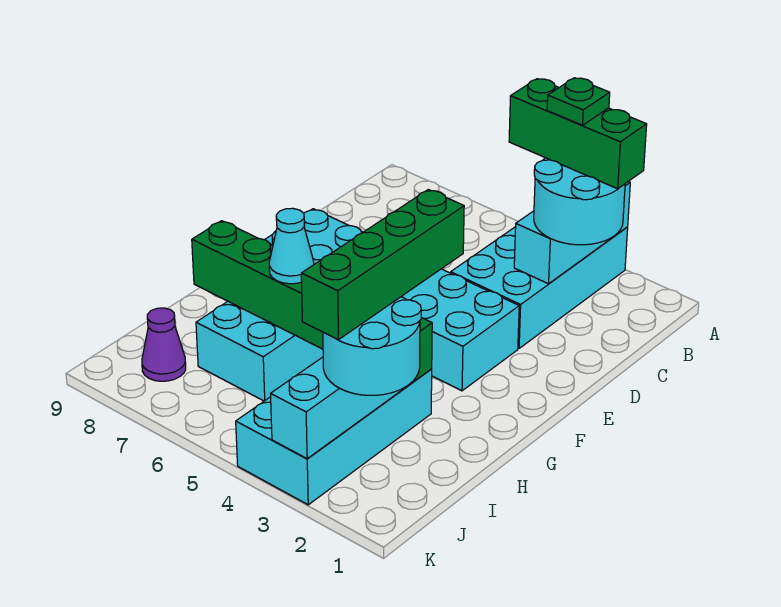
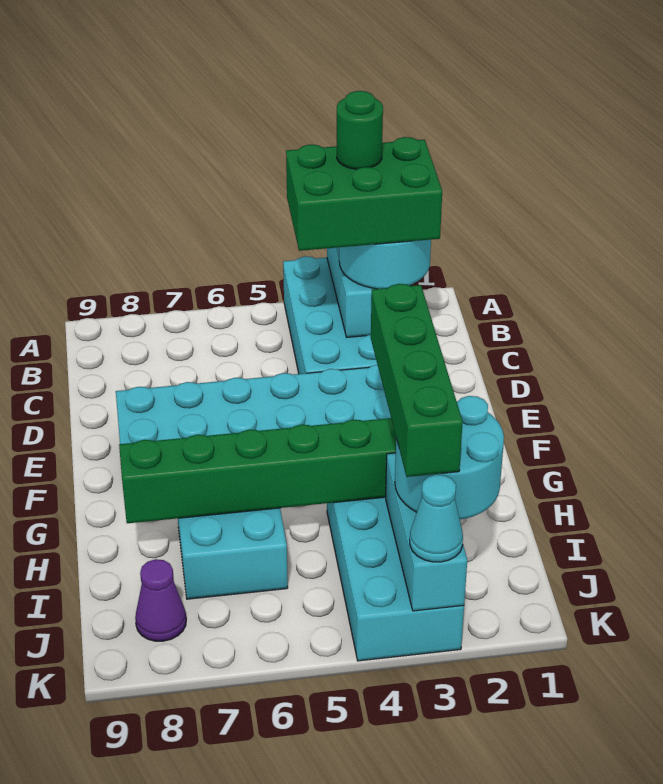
green 1x3 brick [509,79,647,189] -> green 2x3 brick [286,137,442,251]
green 1x1 plate [547,78,610,125] -> green 1x1 round brick [337,91,383,169]
cyan 1x1 cone [269,208,314,284] -> cyan 1x1 cone moved to [410,475,463,562]

